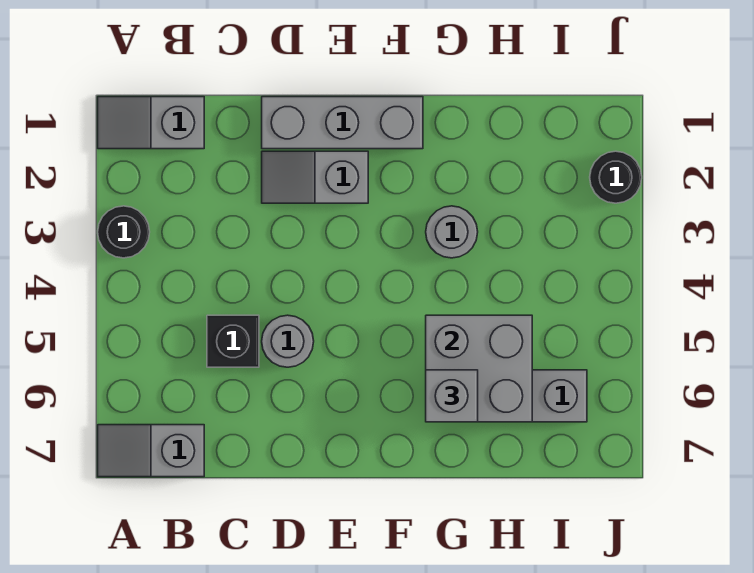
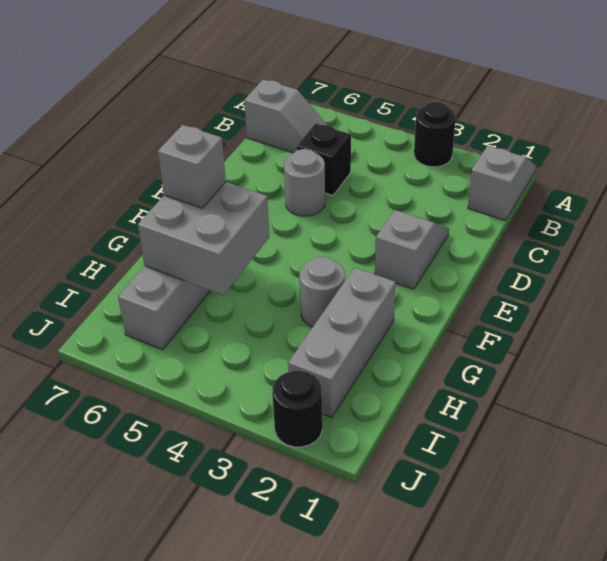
grey 1x2 slope [98,425,204,477] -> grey 1x2 slope turned to [244,79,327,153]
grey 1x3 brick [262,97,423,149] -> grey 1x3 brick moved to [288,268,396,418]

